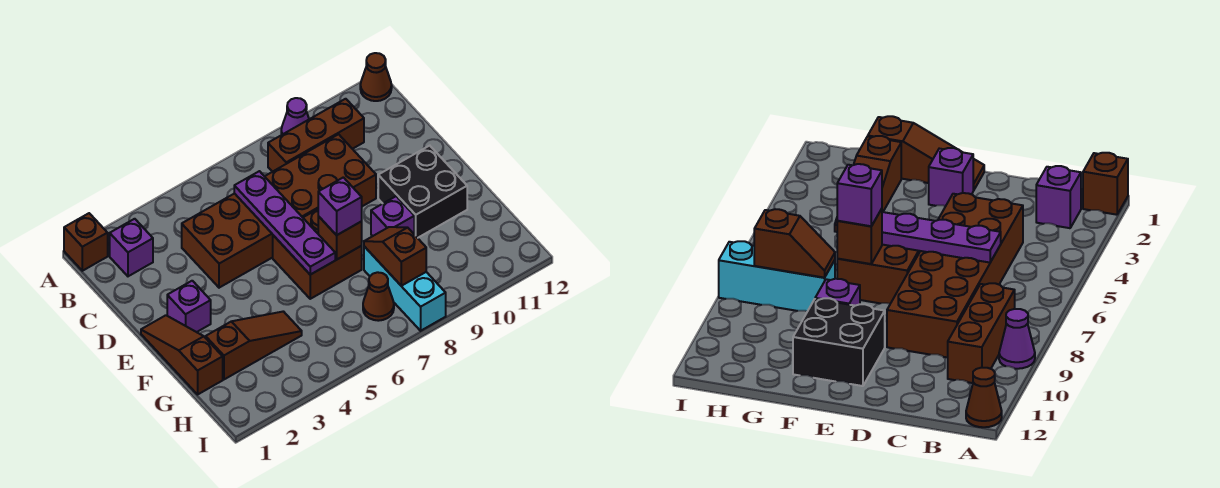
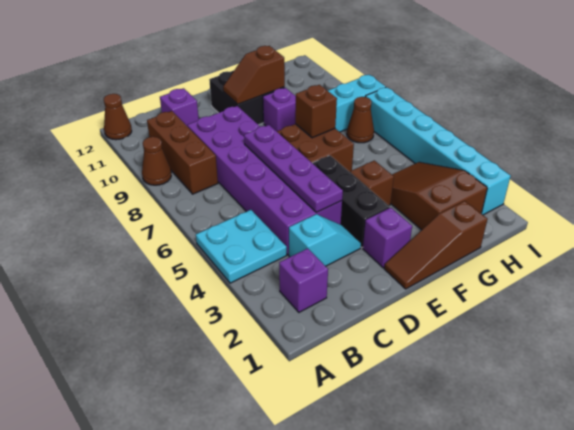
brown 1x1 brick [64,213,108,271] -> brown 1x1 brick moved to [350,160,394,205]
none -> cyan 2x2 plate [196,210,287,283]
purple 1x1 cone [281,98,309,135] -> brown 1x1 cone [142,137,171,185]
none -> cyan 1x2 slope [289,214,361,266]
brown 2x6 brick [182,134,376,288] -> purple 2x6 brick [187,106,342,255]
purple 1x4 plate [234,171,335,275] -> purple 1x4 plate turned to [244,125,343,212]
none -> black 1x3 brick [313,155,390,248]
purple 1x1 brick [318,177,362,235] -> purple 1x1 brick moved to [160,88,199,127]
brown 1x3 slope [206,311,302,379] -> brown 2x3 slope [391,162,487,230]
brown 1x2 slope [364,227,426,286] -> brown 1x2 slope moved to [223,46,285,104]
none -> cyan 1x6 brick [366,87,511,215]

